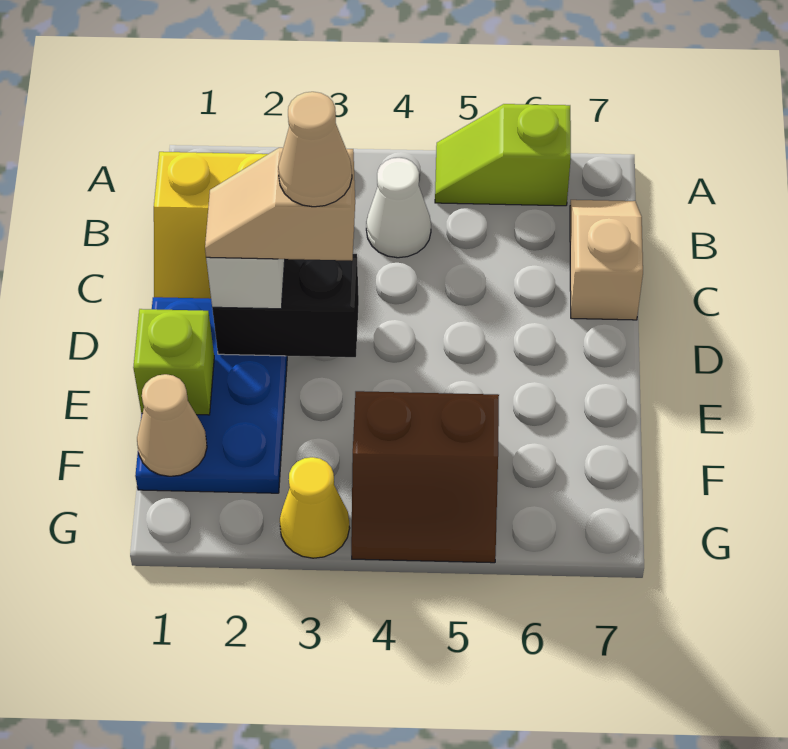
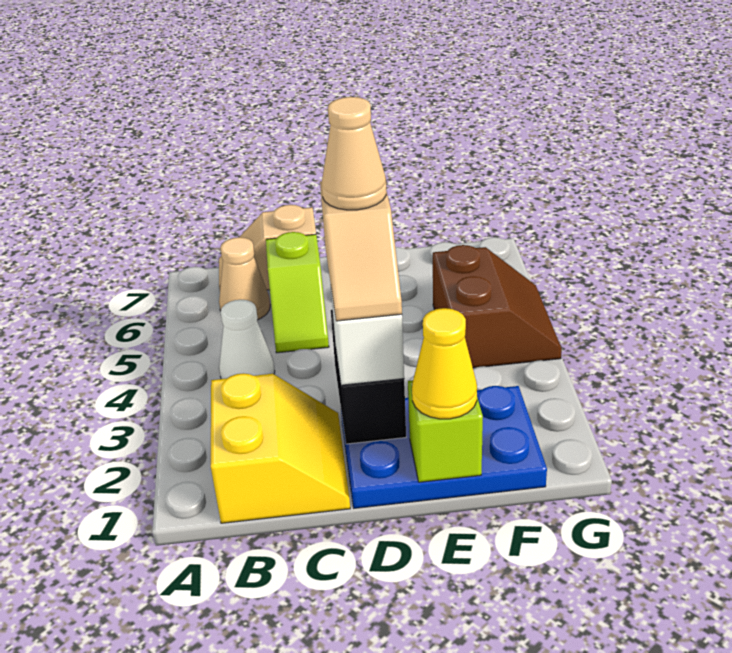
lime 1x2 slope [435,104,571,206] -> lime 1x2 slope moved to [266,232,329,353]
tan 1x1 cone [137,374,207,476] -> tan 1x1 cone moved to [219,237,270,320]
yellow 1x1 cone [280,457,350,558] -> yellow 1x1 cone moved to [412,308,477,419]

